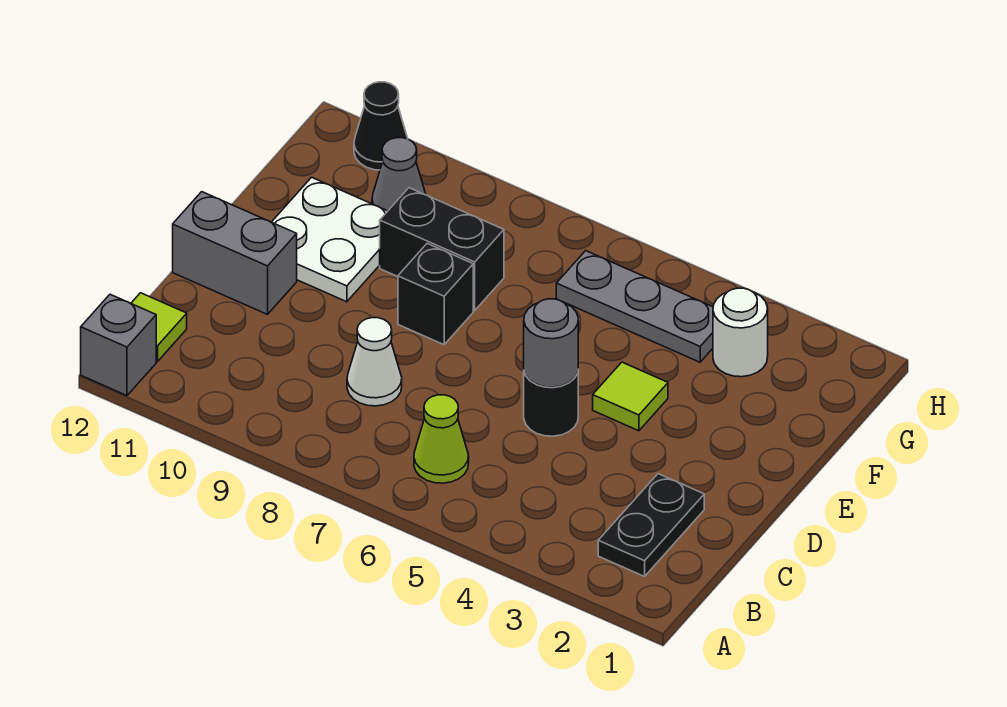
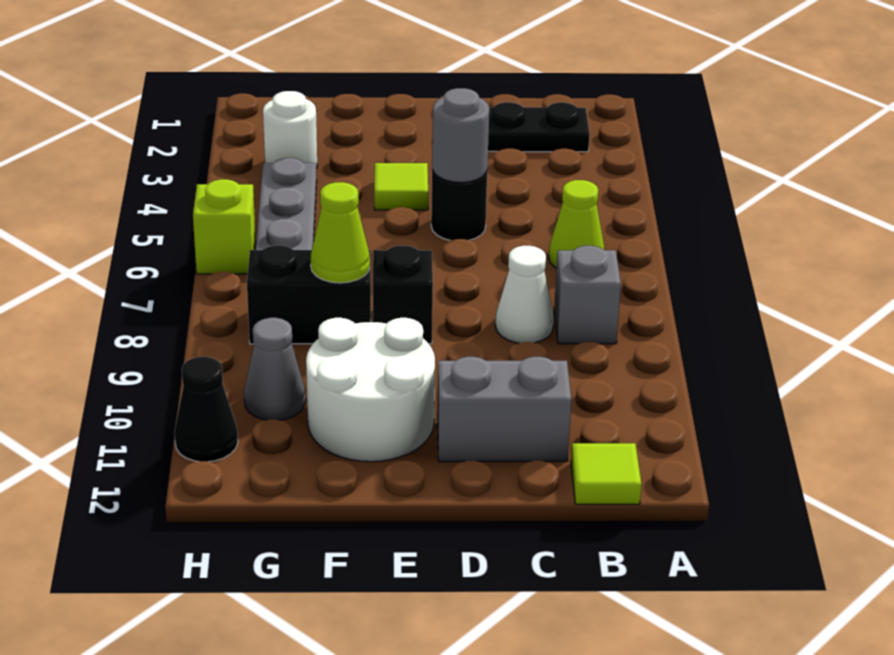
grey 1x1 brick [81,294,156,396] -> grey 1x1 brick moved to [554,246,621,344]
grey 1x2 brick [173,192,297,314] -> grey 1x2 brick turned to [437,357,571,462]
white 2x2 plate [272,177,387,302] -> white 2x2 round brick [306,318,435,462]
black 1x2 brick [380,188,504,310] -> black 1x2 brick turned to [247,245,371,344]
none -> lime 1x1 cone [311,182,370,283]
none -> lime 1x1 brick [193,179,256,274]

